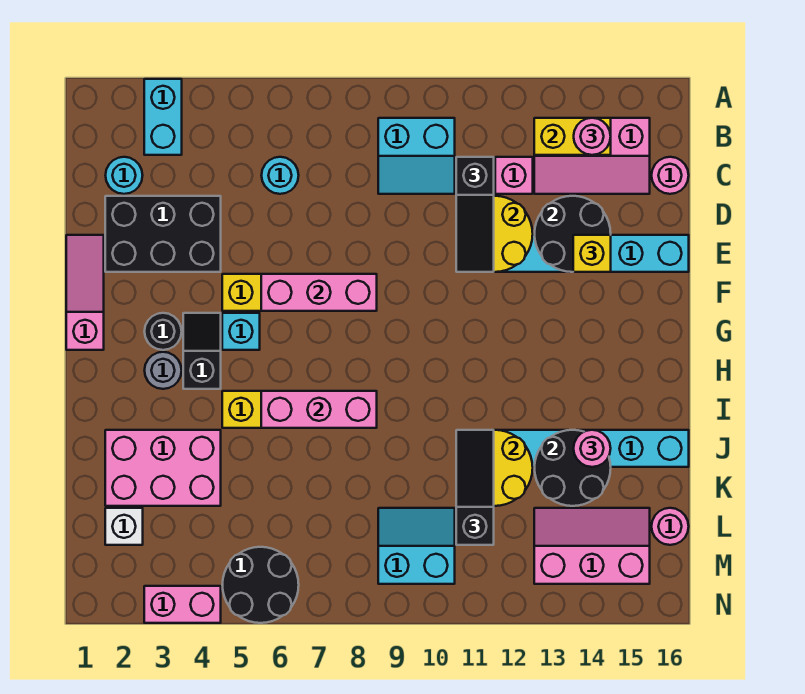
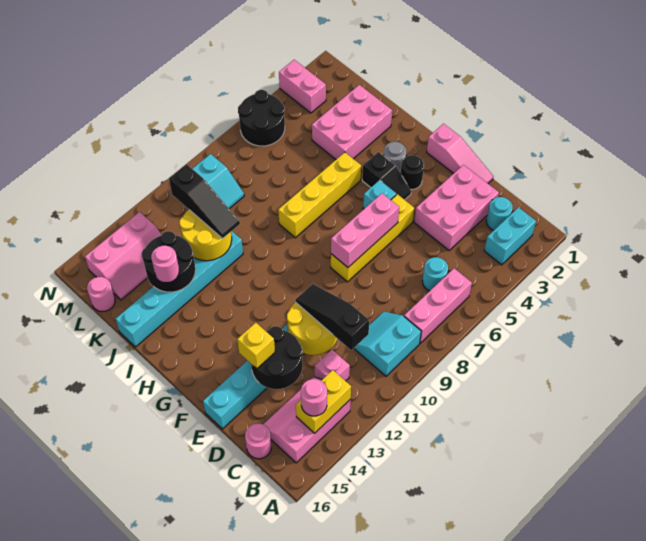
cyan 1x2 brick [144,79,182,155] -> cyan 1x2 brick turned to [484,207,536,265]
black 2x3 brick [105,196,221,272] -> pink 2x3 brick [414,165,499,250]
pink 1x3 brick [261,391,377,428] -> pink 1x3 brick moved to [404,268,472,343]
white 1x1 brick [105,508,143,545] -> none
pink 1x2 brick [144,586,221,623] -> pink 1x2 brick turned to [279,60,326,113]

